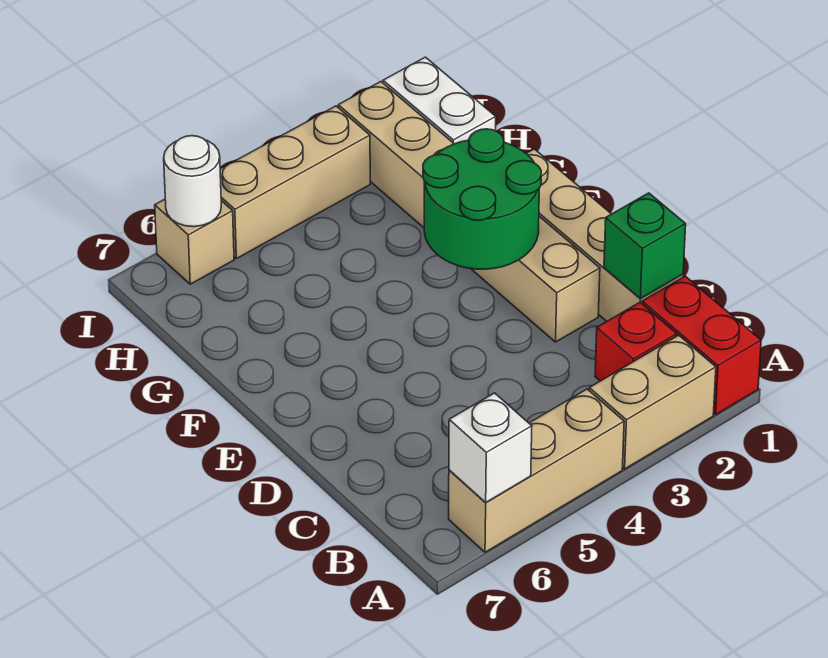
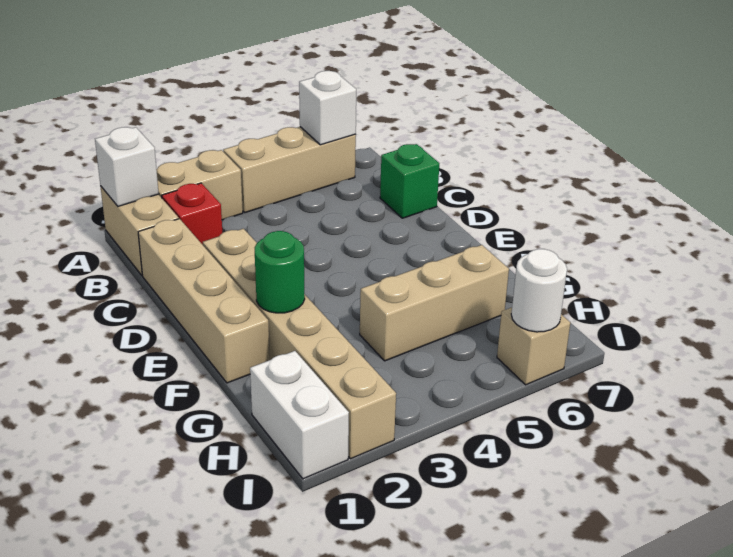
red 1x2 brick [642,276,761,415] -> tan 1x2 brick [100,186,179,275]
none -> white 1x1 brick [95,127,159,206]
green 1x1 brick [604,193,686,299] -> green 1x1 brick moved to [380,144,439,218]
green 2x2 round brick [423,129,541,269] -> green 1x1 round brick [255,231,305,313]
tan 1x3 brick [220,106,370,259] -> tan 1x3 brick moved to [360,245,509,361]

